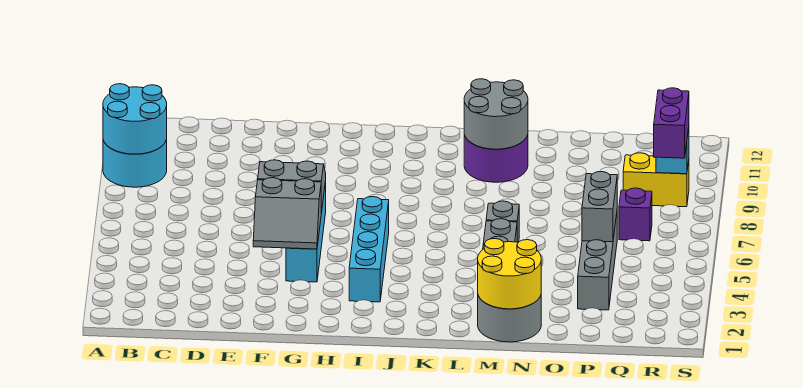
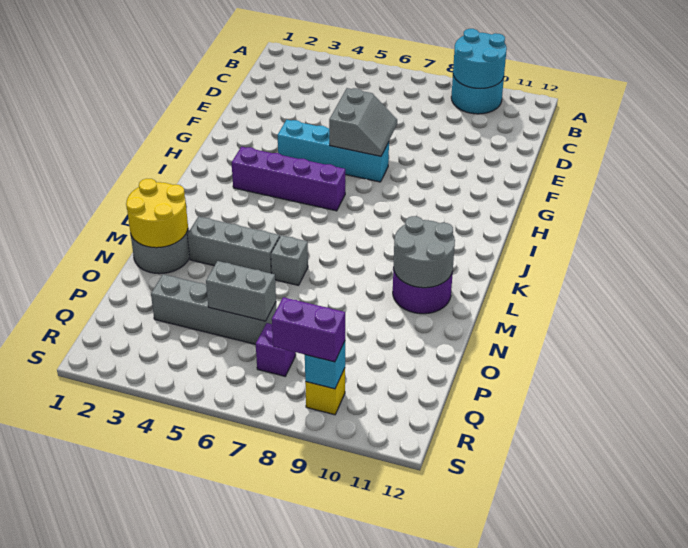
grey 2x2 slope [253,178,321,249] -> none
cyan 1x4 brick [349,197,389,302] -> purple 1x4 brick [232,147,345,211]
yellow 1x2 brick [623,153,689,207] -> yellow 1x1 brick [305,368,345,415]

